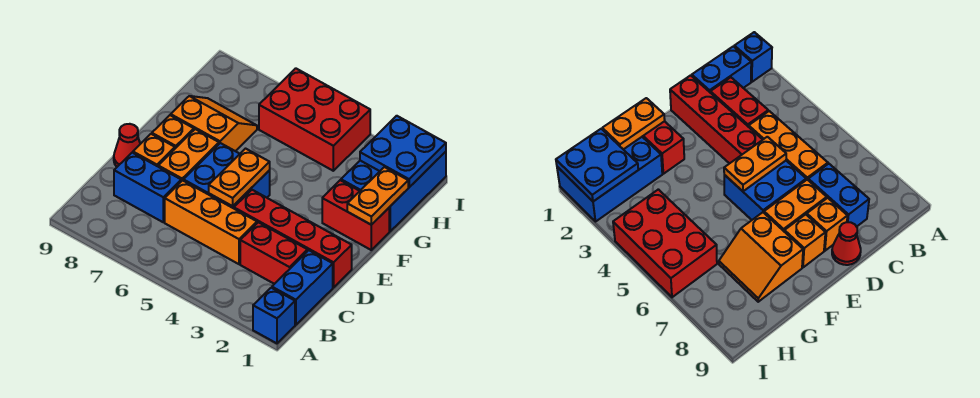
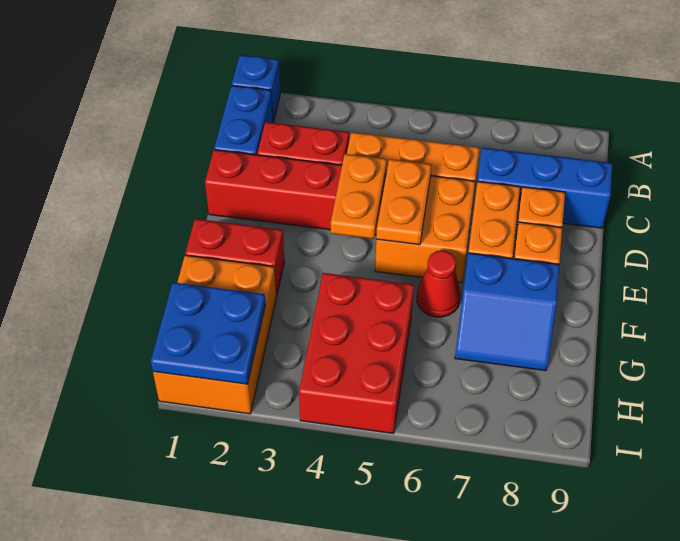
blue 1x2 brick [114,153,181,222] -> blue 1x3 brick [478,148,612,228]
blue 2x2 brick [183,143,270,208] -> orange 2x2 brick [375,176,475,282]
red 1x1 cone [114,124,140,167] -> red 1x1 cone moved to [417,251,460,317]
orange 1x2 plate [347,167,408,225] -> orange 1x2 plate moved to [331,154,387,239]
orange 2x2 slope [171,96,257,151] -> blue 2x2 slope [455,253,559,371]
blue 2x3 brick [341,152,446,231] -> orange 2x3 brick [153,255,276,414]
red 2x3 brick [259,68,370,171] -> red 2x3 brick turned to [299,273,414,433]

